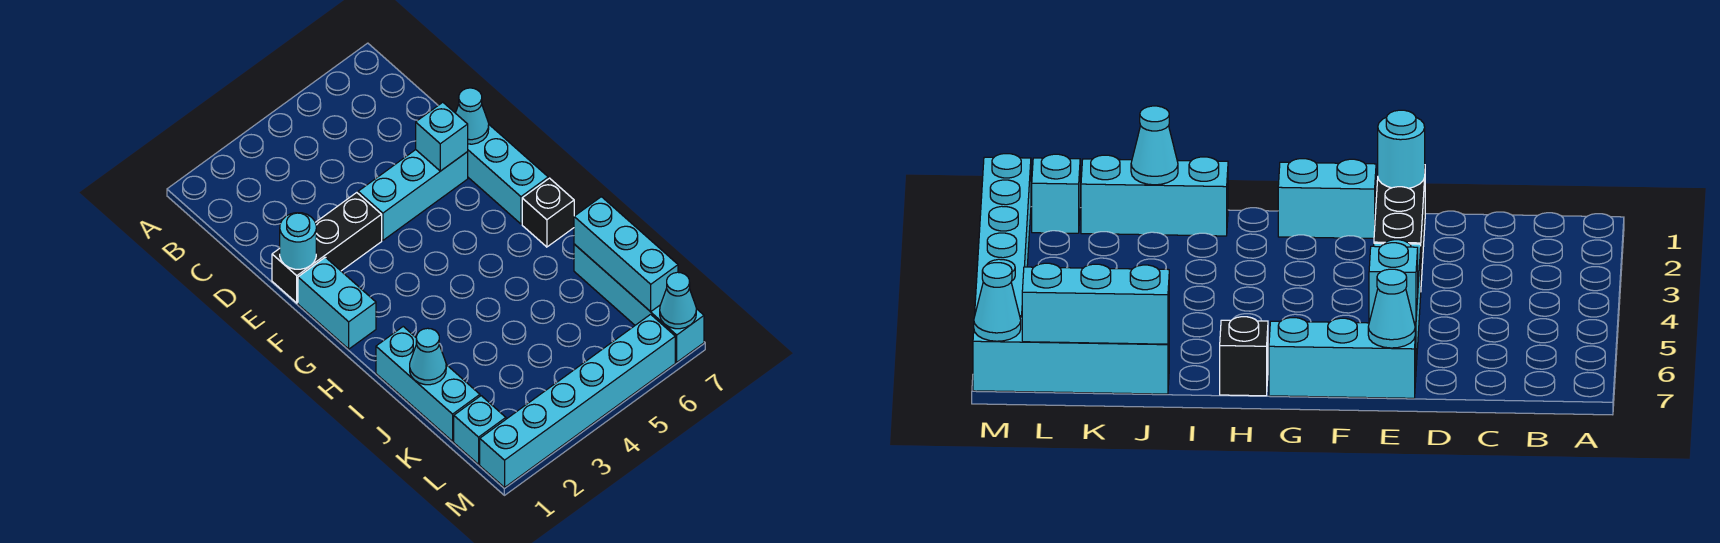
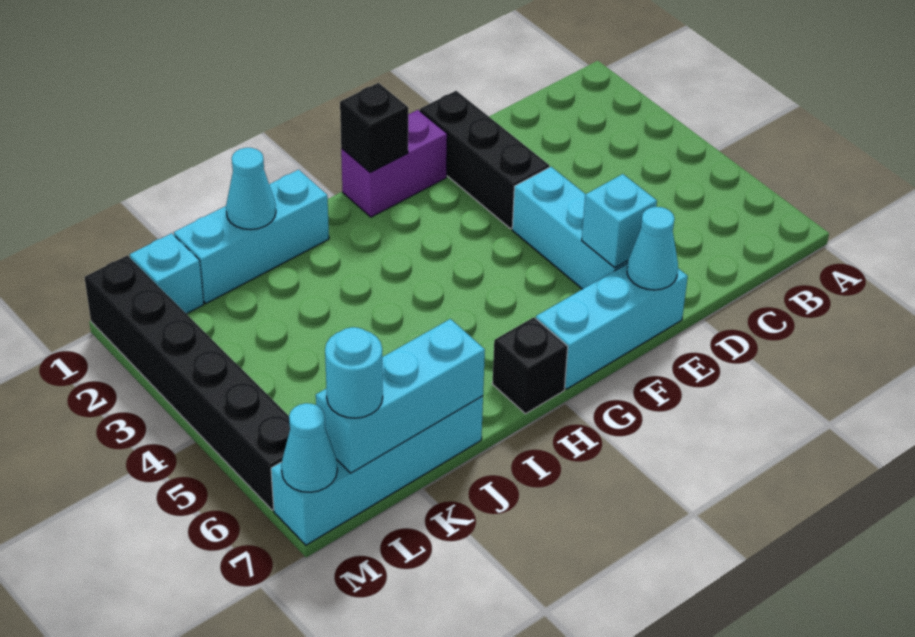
cyan 1x1 round brick [280,213,316,269] -> cyan 1x1 round brick moved to [325,327,383,418]
cyan 1x2 brick [298,257,376,349] -> purple 1x2 brick [341,110,447,217]
none -> black 1x1 brick [340,83,408,172]
cyan 1x6 brick [480,314,675,487] -> black 1x6 brick [84,255,290,510]

